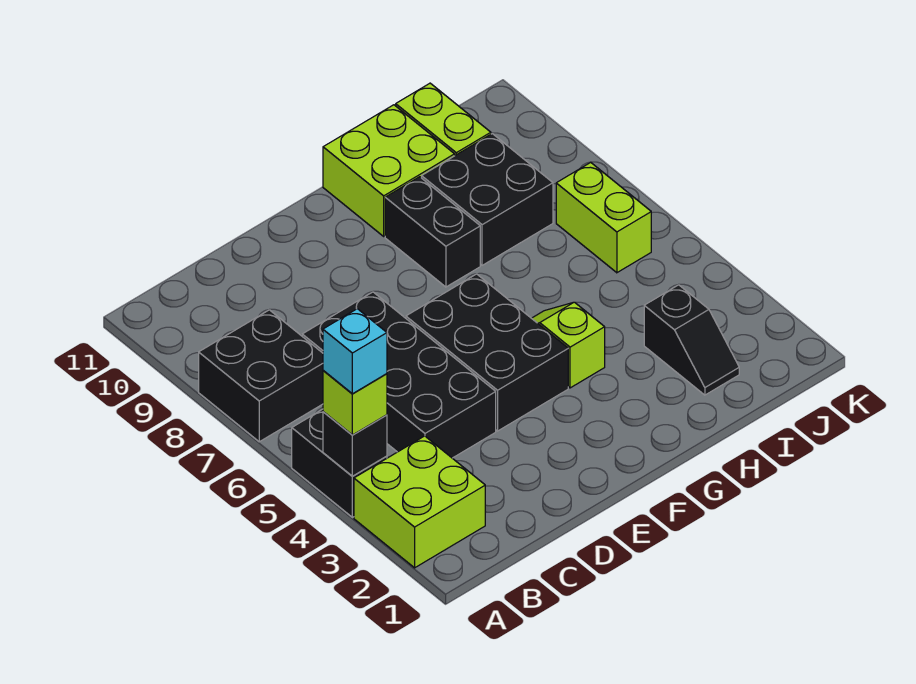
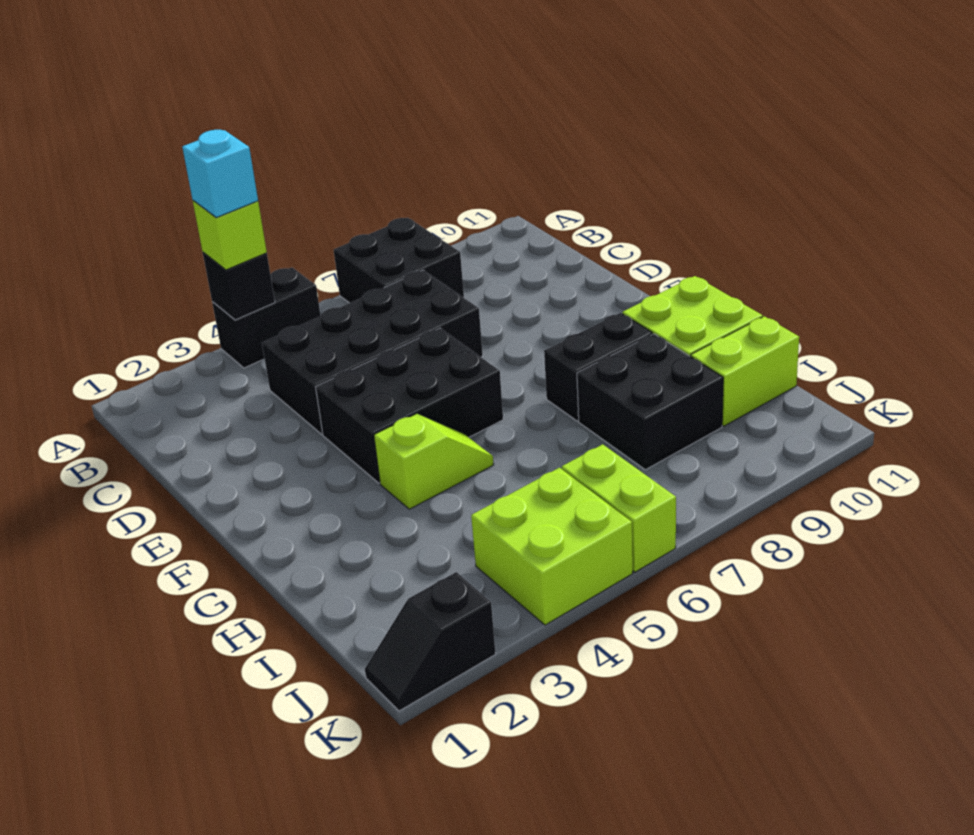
lime 2x2 brick [354,436,485,568] -> lime 2x2 brick moved to [471,468,633,625]
black 1x2 slope [644,285,739,395] -> black 1x2 slope moved to [365,572,495,711]
lime 1x2 brick [556,162,651,273] -> lime 1x2 brick turned to [562,444,676,572]

